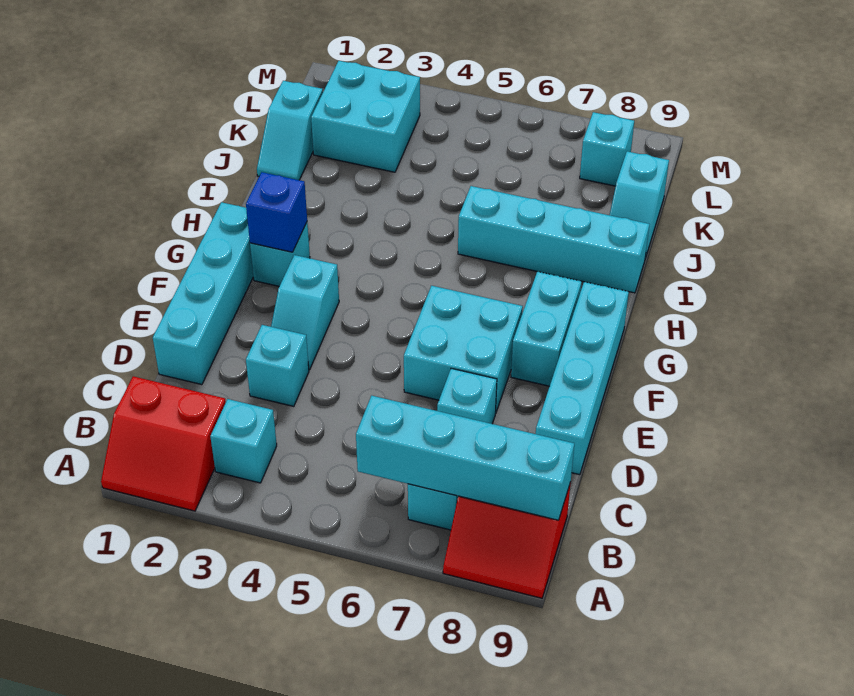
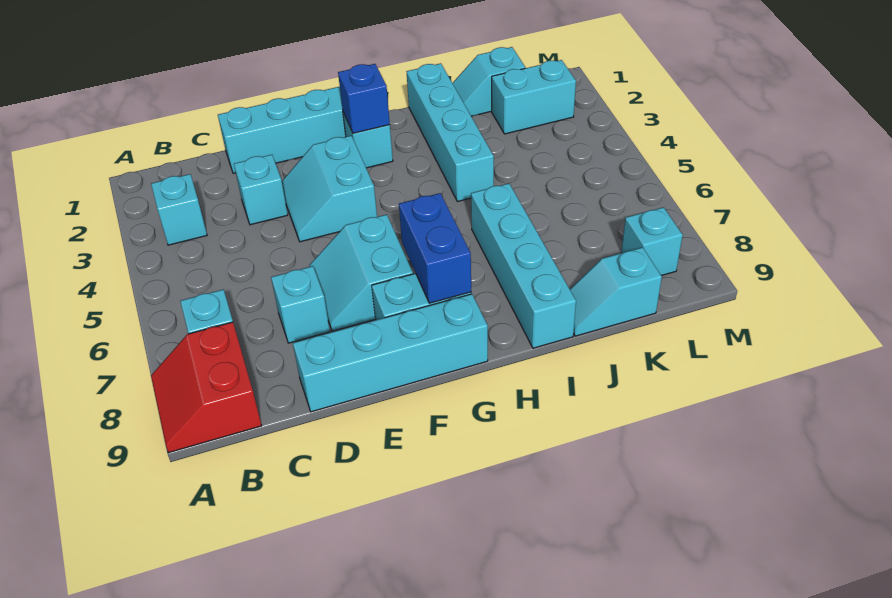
red 2x2 slope [101,376,226,511] -> none
cyan 1x4 brick [356,396,574,520] -> cyan 1x4 brick moved to [407,63,494,202]
cyan 1x2 slope [271,255,339,370] -> cyan 2x2 slope [282,136,377,242]
cyan 2x2 brick [404,286,523,414] -> cyan 2x2 slope [309,215,413,331]
none -> blue 1x2 brick [399,193,471,303]
cyan 2x2 brick [311,61,420,172] -> cyan 1x2 brick [492,60,576,134]

